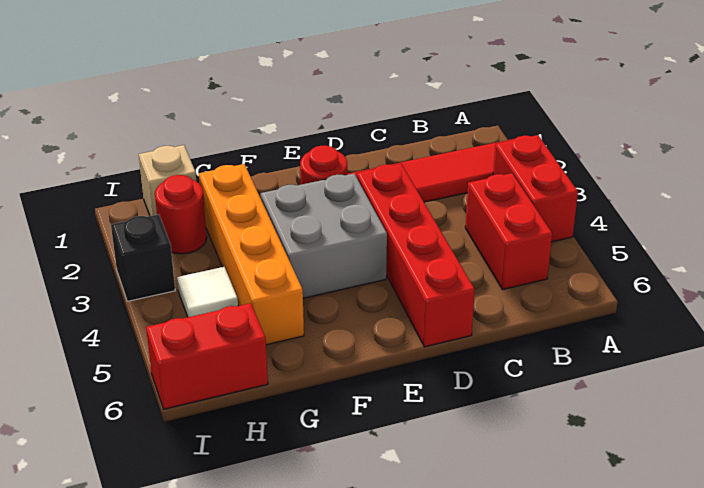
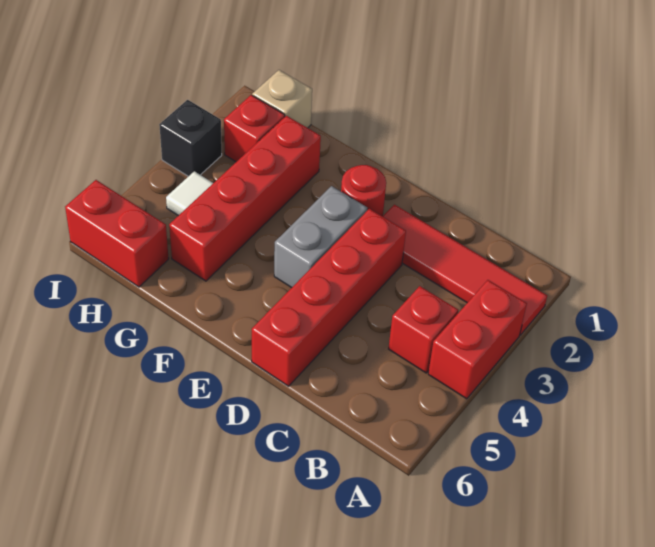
red 1x2 brick [465,173,552,289] -> red 1x1 brick [389,286,458,373]
grey 2x2 brick [261,174,387,298] -> grey 1x2 brick [274,186,367,288]
orange 1x4 brick [199,164,304,345] -> red 1x4 brick [169,116,321,281]
red 1x1 round brick [155,175,207,254] -> red 1x1 brick [224,95,285,162]

